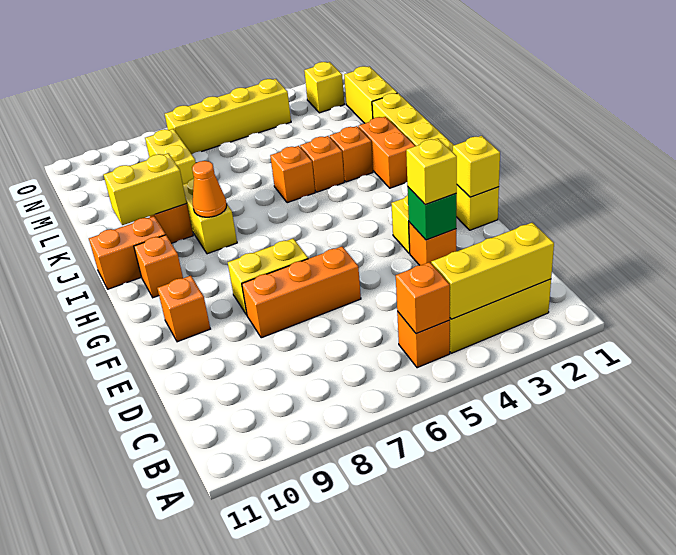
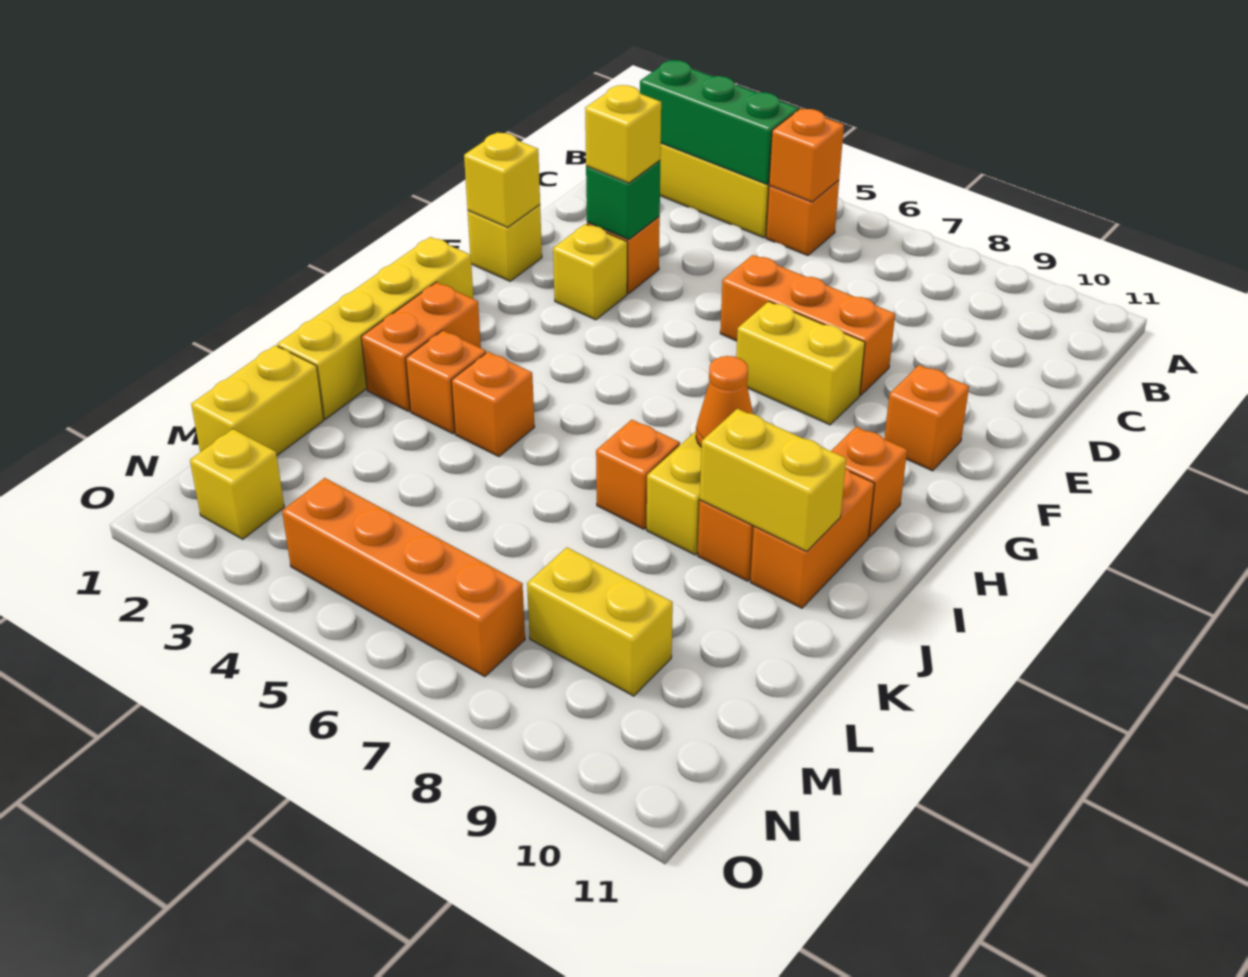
yellow 1x3 brick [431,223,554,319] -> green 1x3 brick [640,60,798,184]
orange 1x2 brick [89,216,166,289] -> orange 1x2 brick turned to [750,468,874,608]
orange 1x1 brick [270,146,315,203] -> orange 1x1 brick moved to [596,420,680,529]
yellow 1x2 brick [145,129,196,184] -> yellow 1x2 brick turned to [527,547,673,696]
yellow 1x4 brick [165,79,291,154] -> orange 1x4 brick [282,478,525,677]

